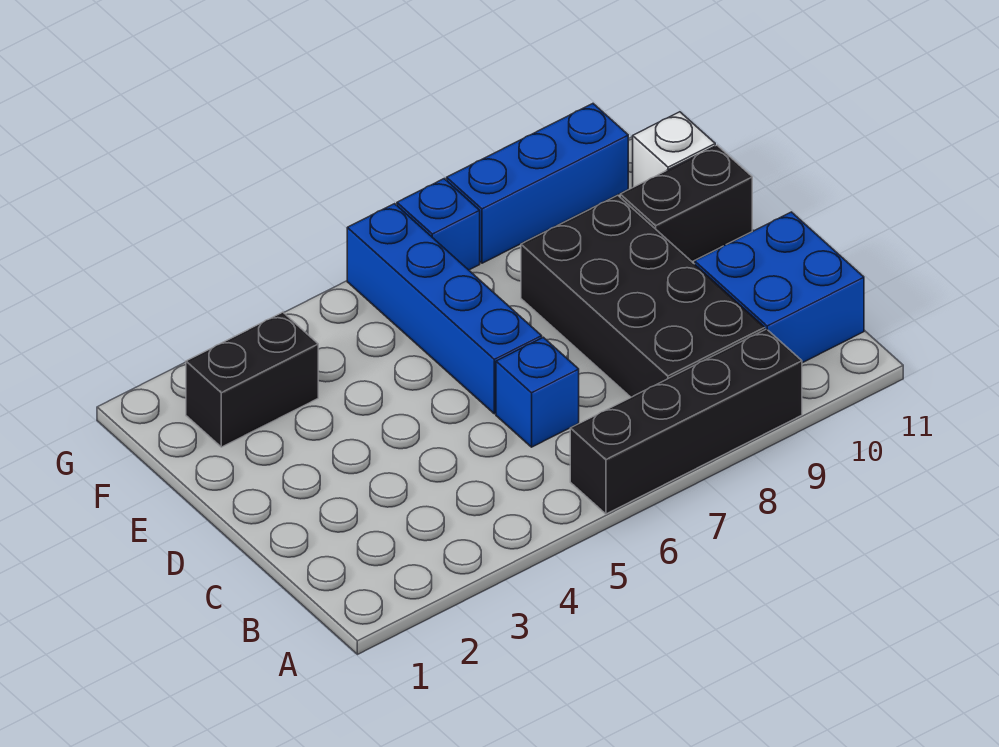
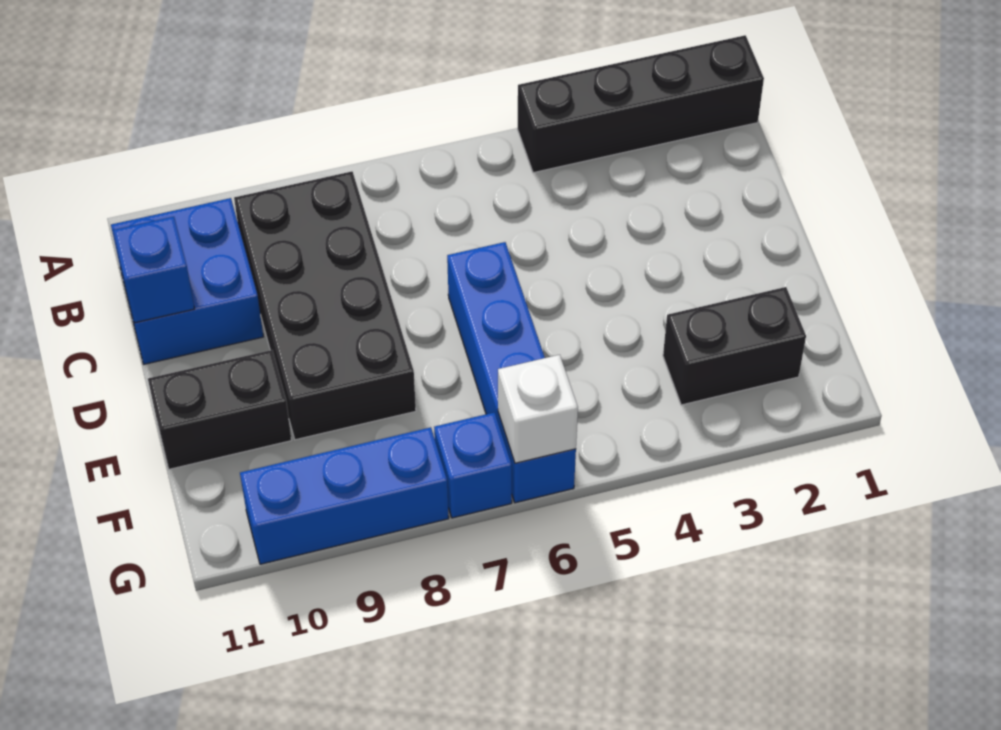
black 1x4 brick [570,329,802,514] -> black 1x4 brick moved to [518,35,764,173]
blue 1x1 brick [496,337,579,447] -> blue 1x1 brick moved to [113,217,195,323]
white 1x1 brick [633,112,715,187] -> white 1x1 brick moved to [498,355,578,463]

